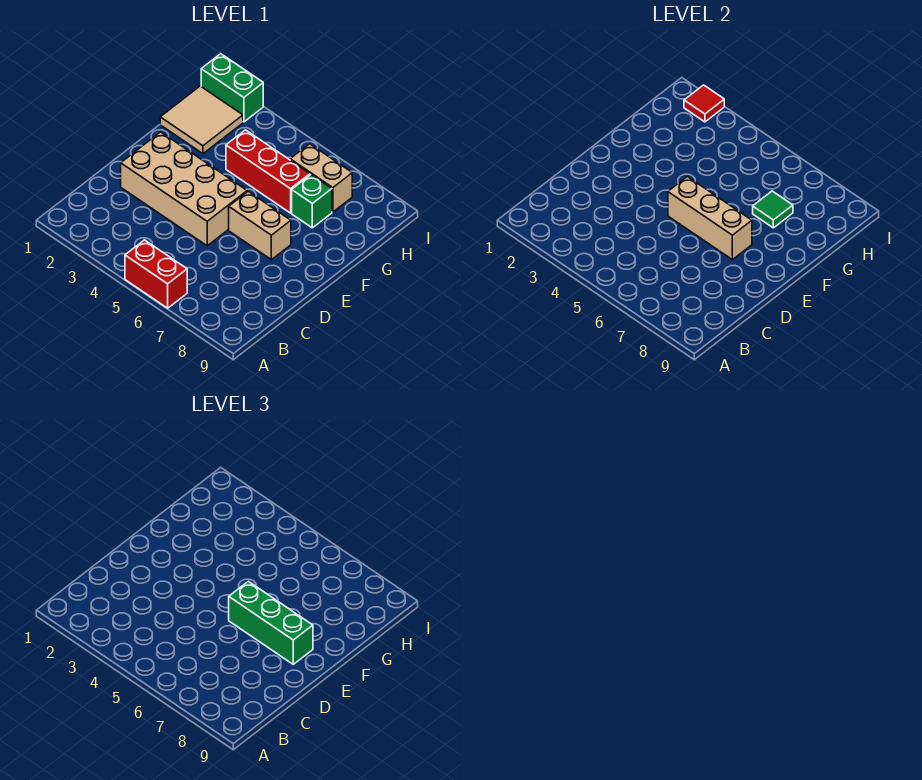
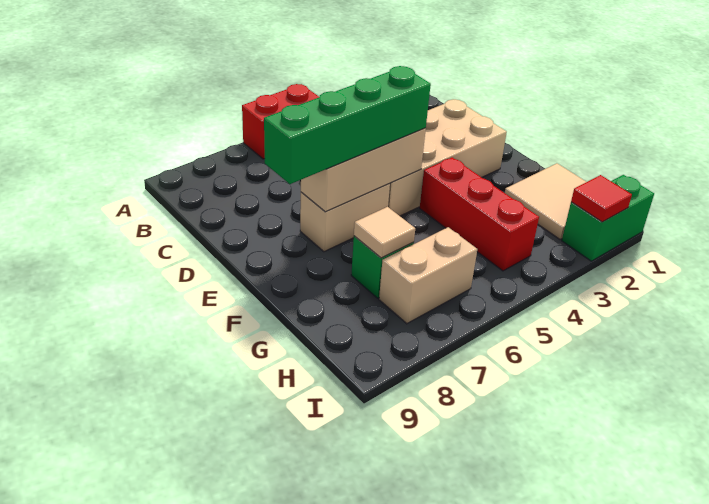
green 1x3 brick [229,581,313,664] -> green 1x4 brick [264,66,431,184]
red 1x3 brick [226,130,310,213] -> red 1x3 brick turned to [420,157,539,271]
green 1x1 tile [753,191,793,228] -> tan 1x1 tile [354,207,415,258]

